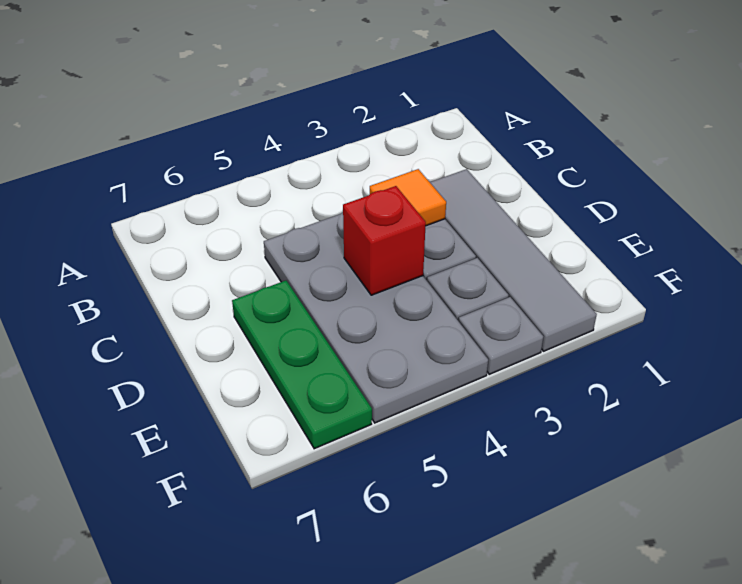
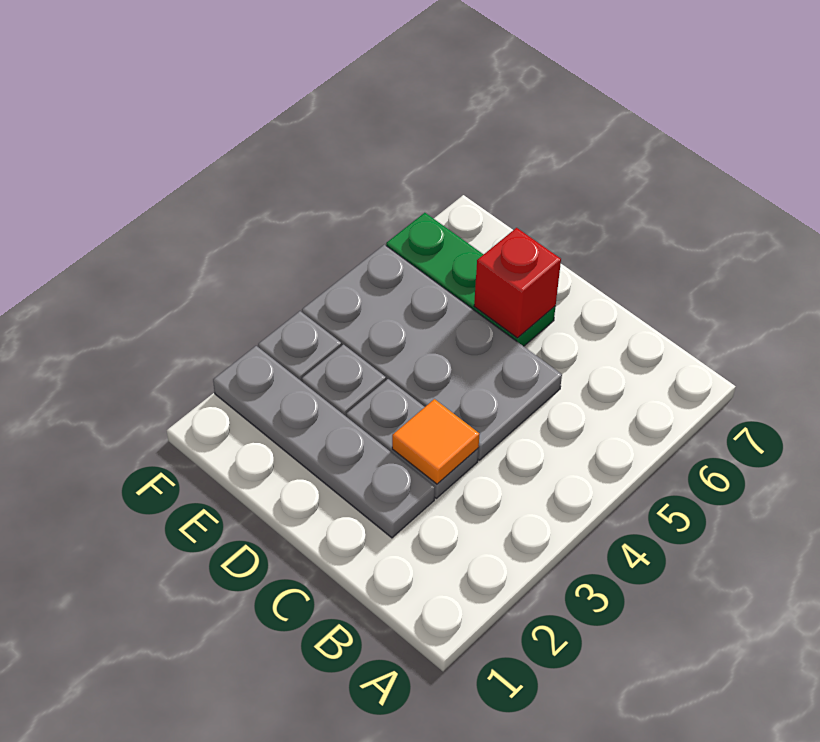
grey 1x4 tile [430,169,597,351] -> grey 1x4 plate [213,346,435,538]
red 1x1 brick [343,186,426,295] -> red 1x1 brick moved to [474,228,561,338]

